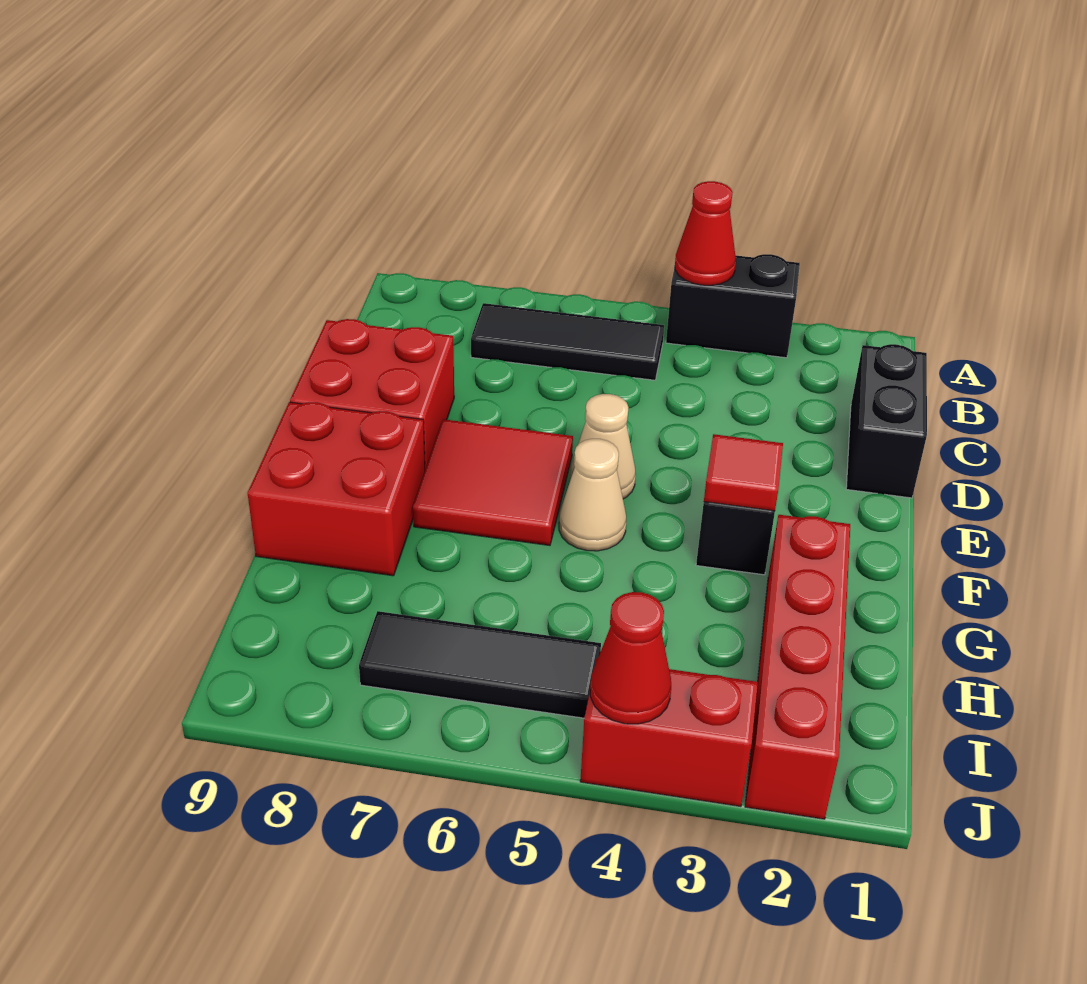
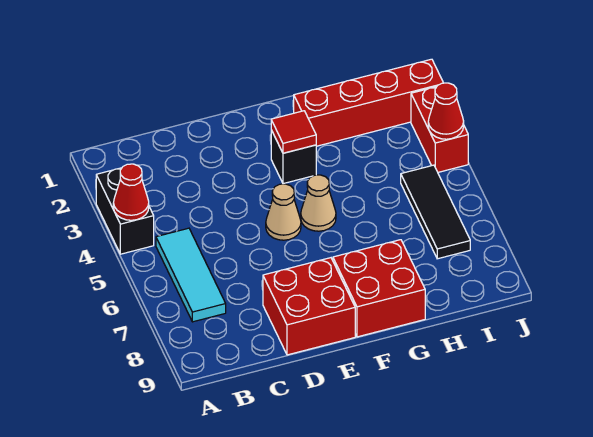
black 1x3 tile [471,303,664,380] -> cyan 1x3 tile [156,228,226,322]
black 1x2 brick [846,344,927,498] -> none
red 2x2 tile [413,419,573,545] -> none

